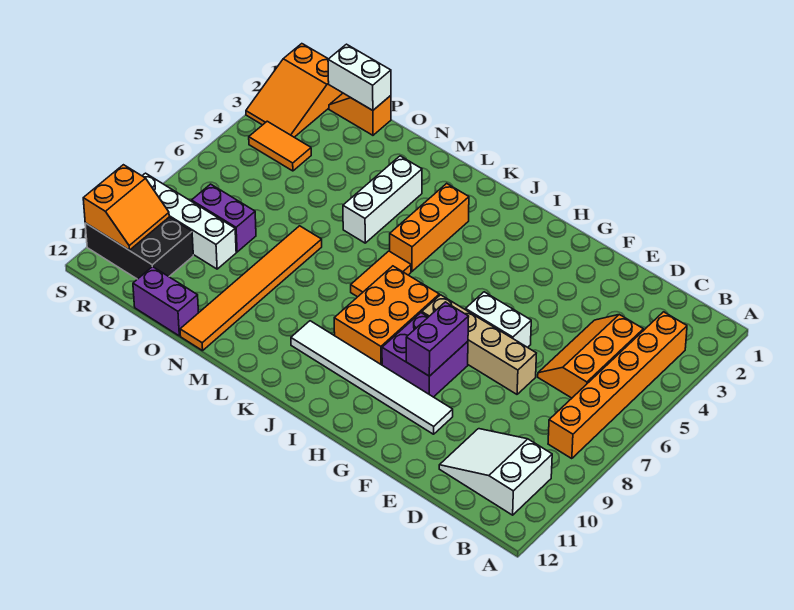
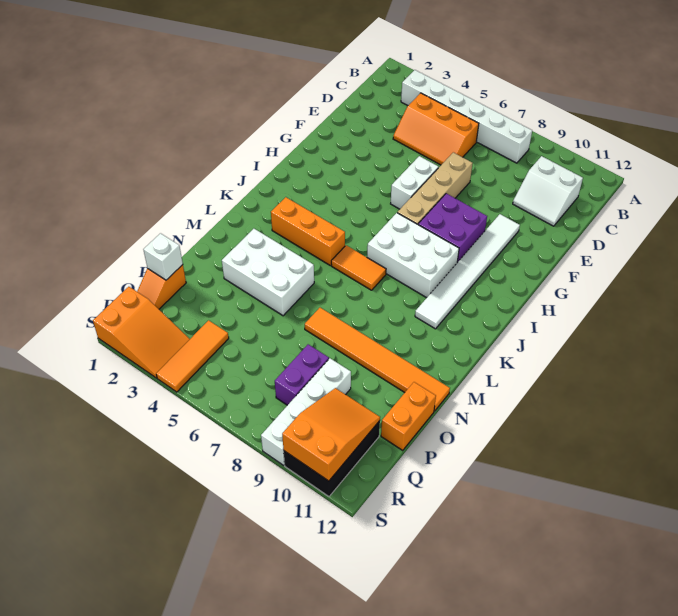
orange 1x6 brick [548,312,687,459] -> white 1x6 brick [401,70,532,163]
white 2x3 slope [439,429,552,515] -> white 2x2 slope [513,156,583,226]
purple 1x2 brick [406,302,469,376] -> none
orange 2x3 brick [334,266,439,365] -> white 2x3 brick [367,213,459,298]
white 1x3 brick [343,156,422,243] -> white 2x3 brick [222,229,314,316]
purple 1x2 brick [133,267,199,336] -> orange 1x2 brick [381,382,436,450]
white 1x2 brick [328,44,391,110] -> white 1x1 brick [143,233,183,280]
orange 1x2 tile [249,121,311,171] -> orange 1x3 tile [156,320,229,392]
orange 2x2 slope [83,165,169,250] -> orange 2x3 slope [282,388,380,481]

